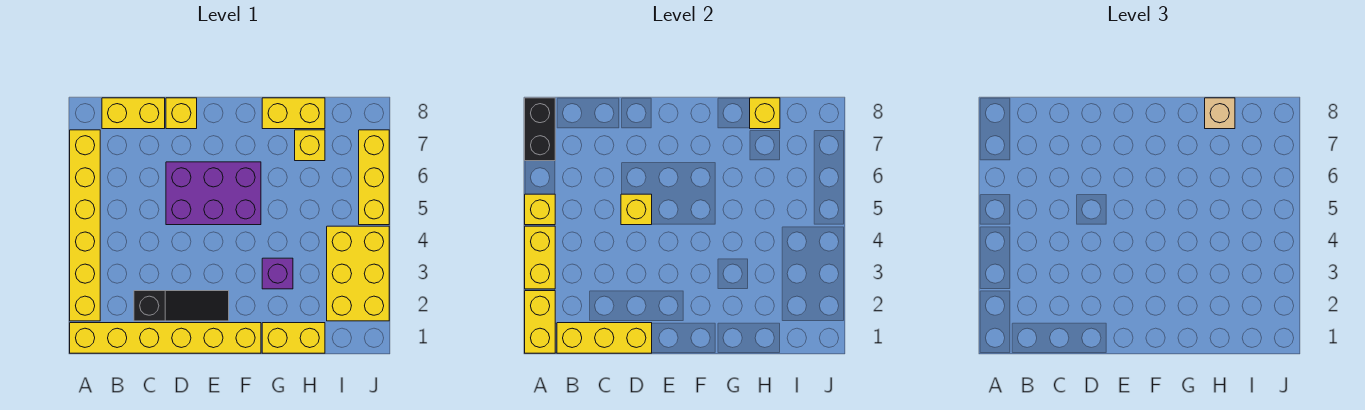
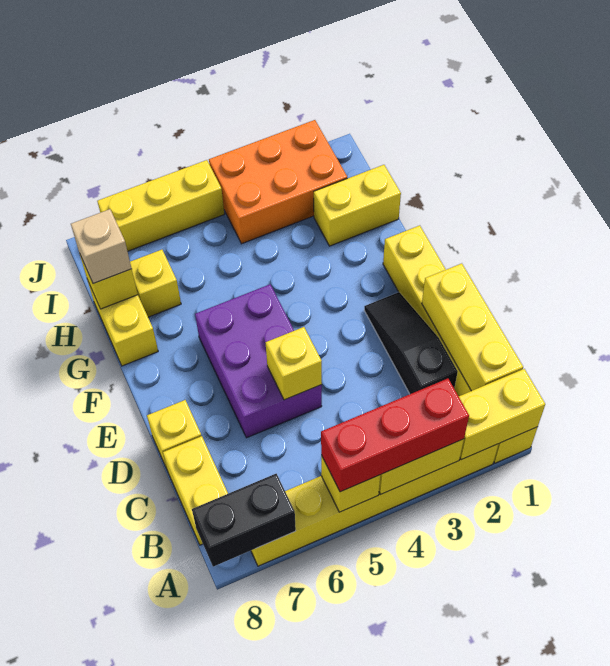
none -> red 1x3 brick [321,379,469,492]
yellow 1x2 brick [262,323,325,353] -> yellow 1x2 brick turned to [314,165,401,246]
purple 1x1 brick [262,258,293,289] -> none
yellow 2x3 brick [327,226,389,321] -> orange 2x3 brick [209,120,347,244]

